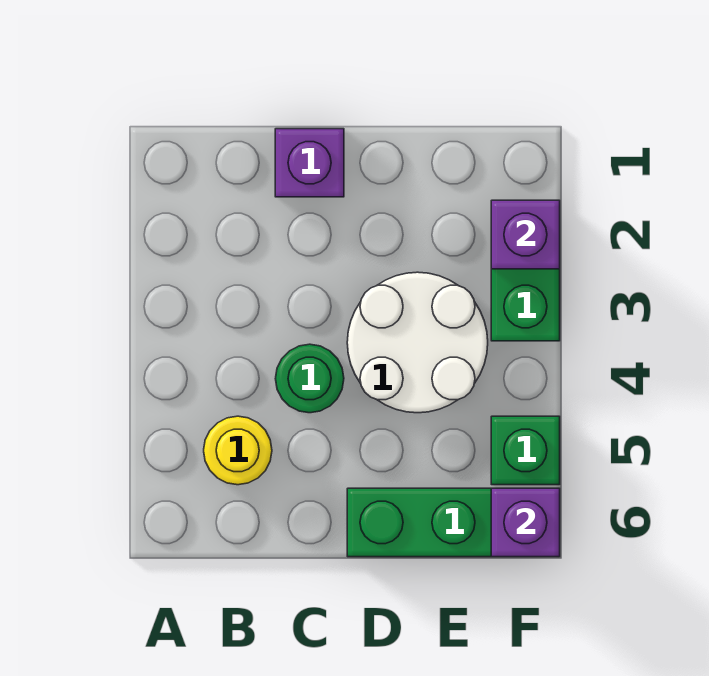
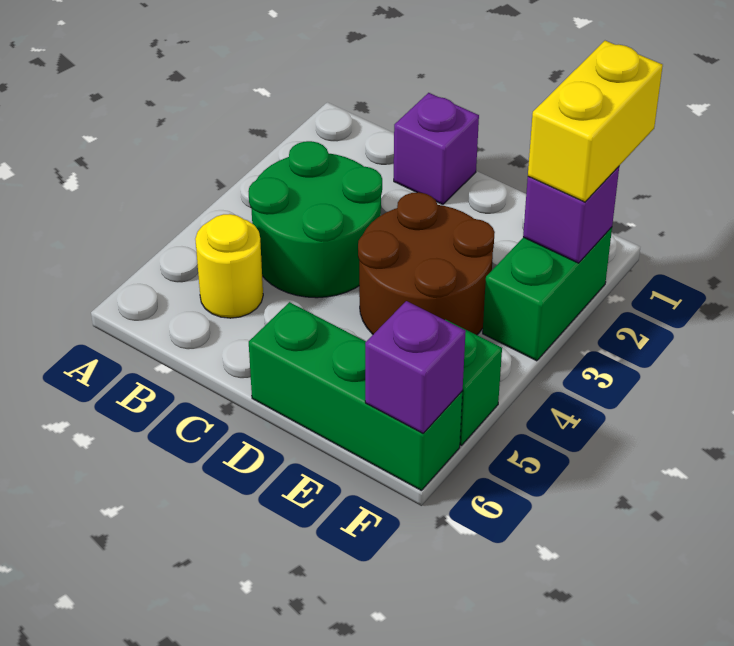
green 1x1 round brick [275,344,344,413] -> green 2x2 round brick [248,141,382,298]
white 2x2 round brick [347,272,488,413] -> brown 2x2 round brick [358,192,495,335]
none -> yellow 1x2 brick [528,41,663,202]

